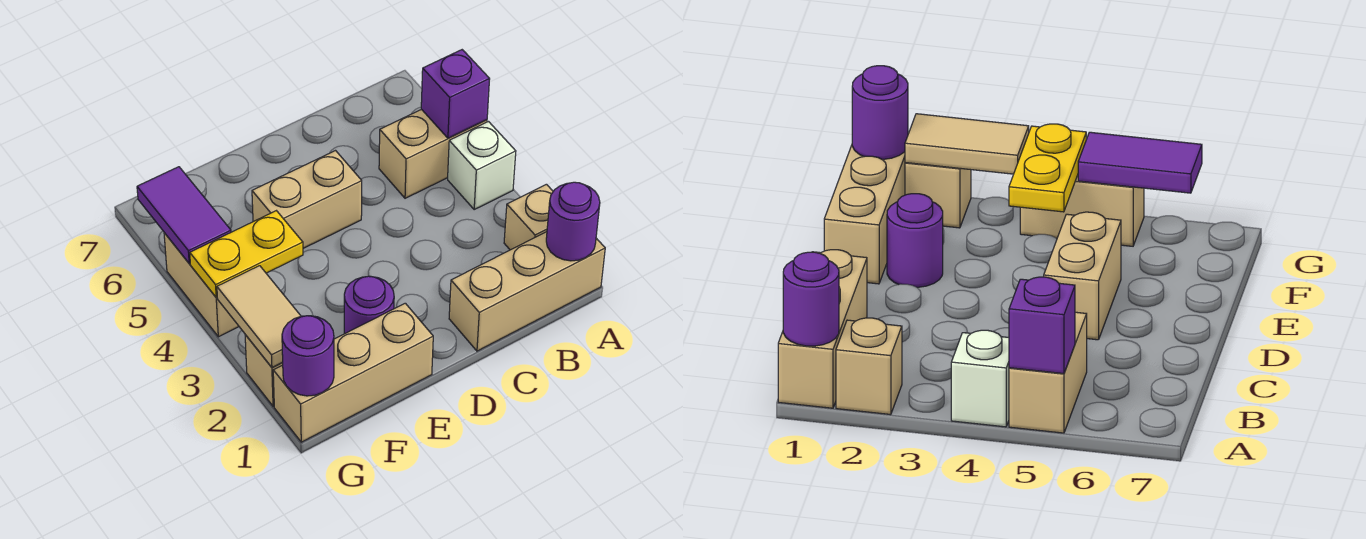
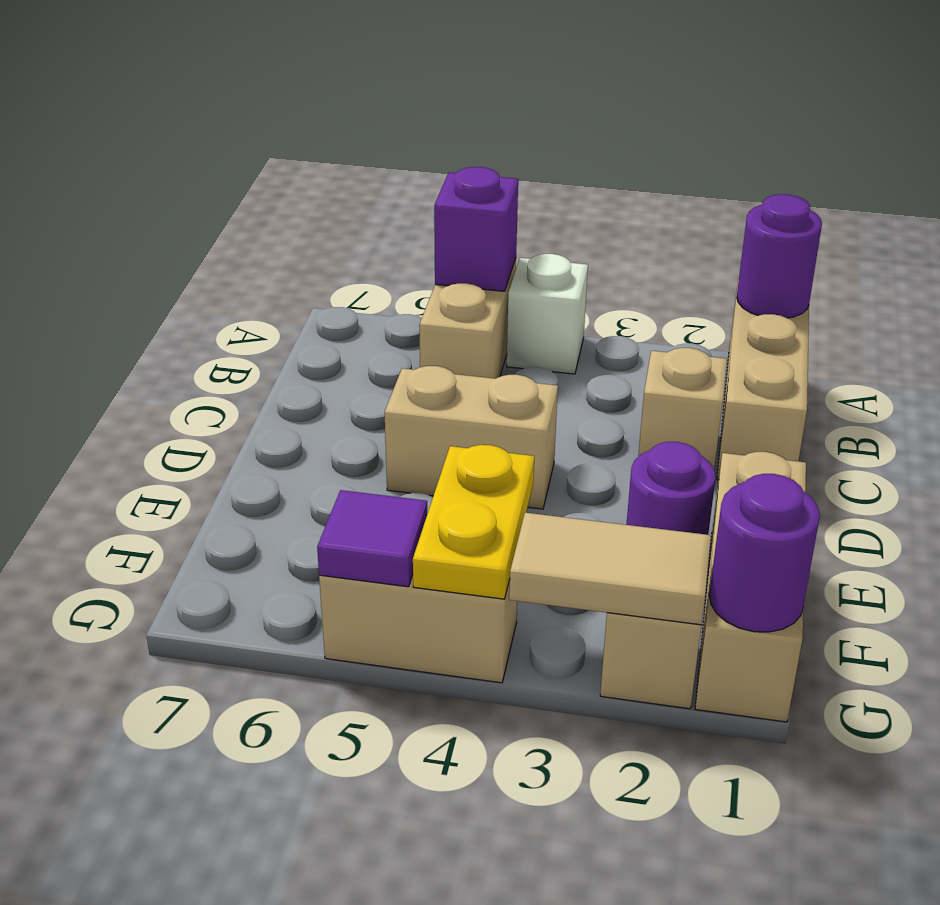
tan 1x1 brick [504,184,553,250] -> tan 1x1 brick moved to [638,348,727,468]
tan 1x2 brick [252,151,362,248] -> tan 1x2 brick turned to [385,366,558,509]
purple 1x2 tile [137,167,231,264] -> purple 1x1 tile [317,490,427,587]

